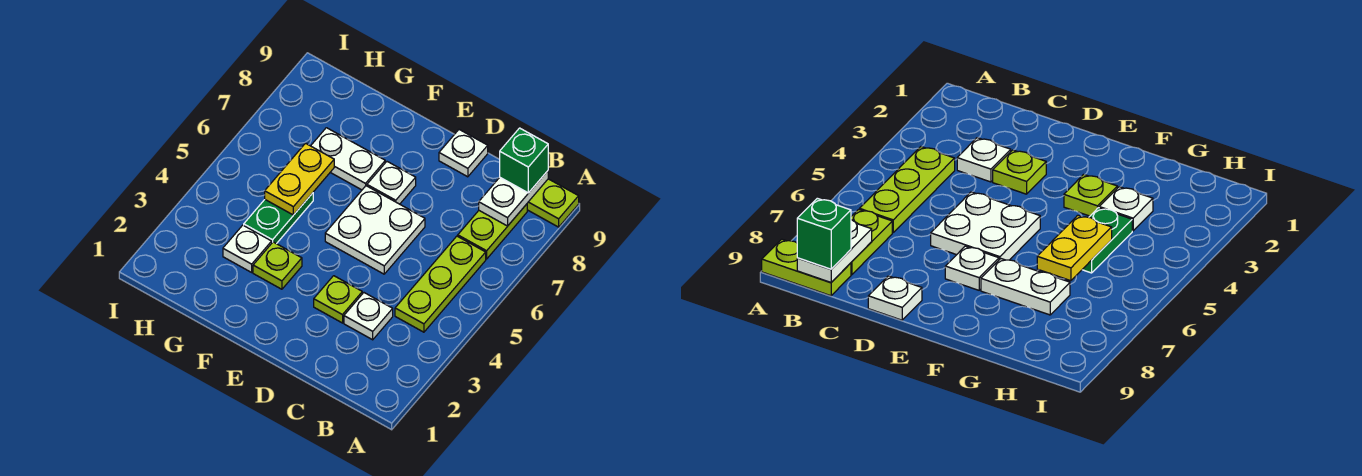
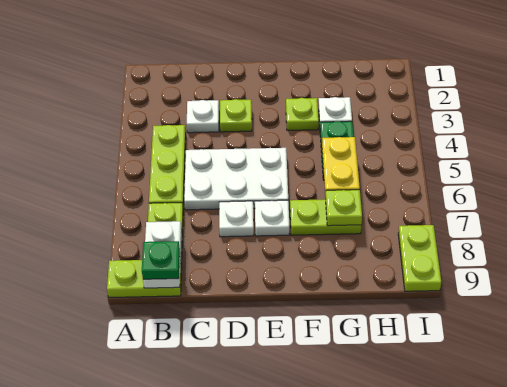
green 1x1 brick [500,128,548,193] -> green 1x1 plate [142,241,180,279]
white 2x2 plate [325,186,425,274] -> white 2x3 plate [184,148,288,210]
white 1x1 plate [439,130,488,177] -> white 1x1 plate moved to [219,201,254,237]
white 1x2 plate [311,128,385,190] -> lime 1x2 plate [290,199,361,235]
none -> lime 1x1 plate [325,190,362,226]
none -> lime 1x2 plate [398,225,441,291]

